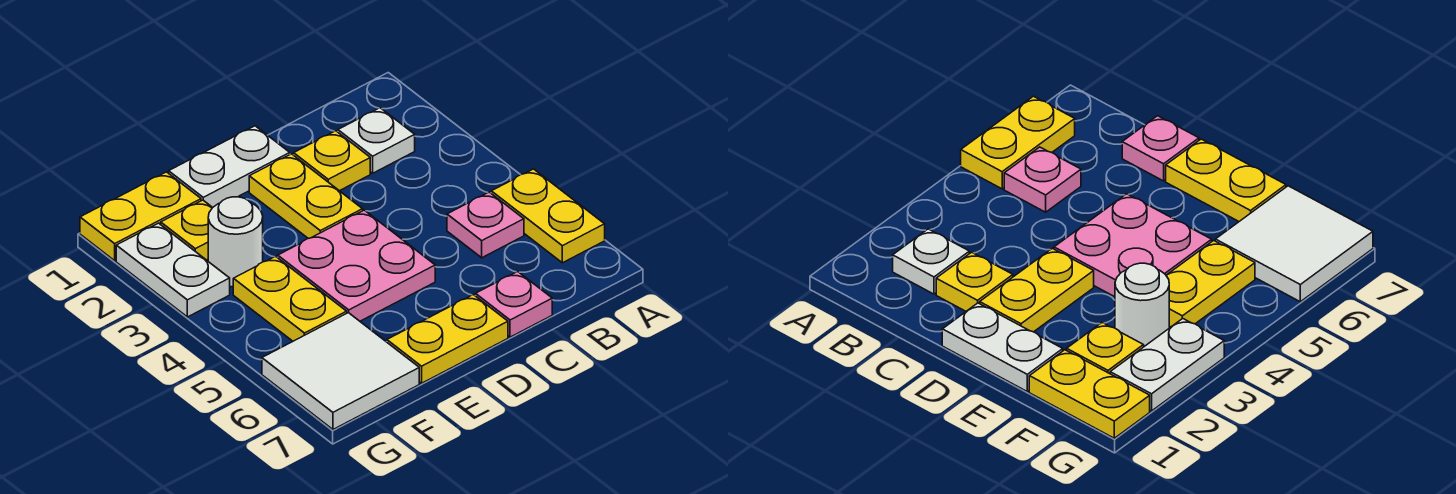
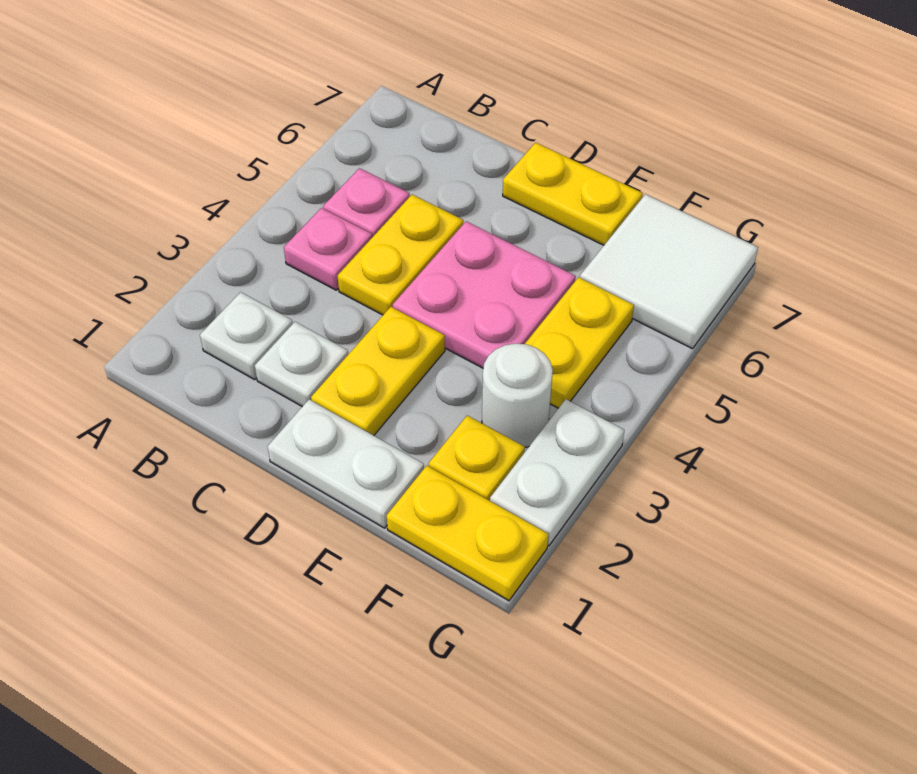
yellow 1x2 plate [491,169,605,263] -> yellow 1x2 plate moved to [338,195,463,315]
yellow 1x1 plate [294,131,370,191] -> white 1x1 plate [255,322,348,406]
pink 1x1 plate [476,271,552,337] -> pink 1x1 plate moved to [284,208,372,290]

